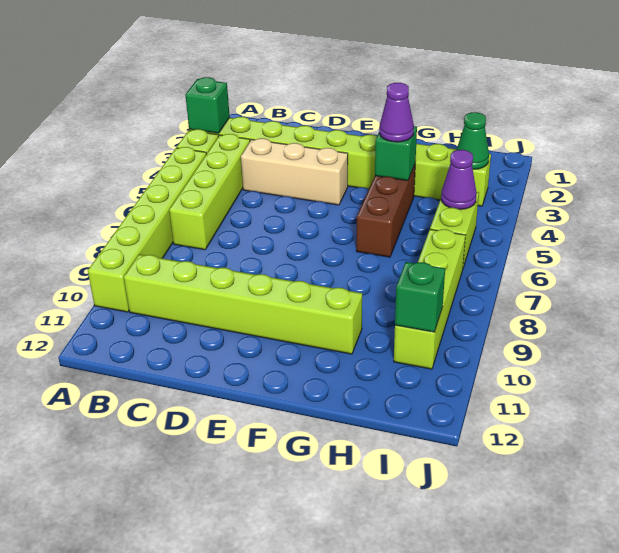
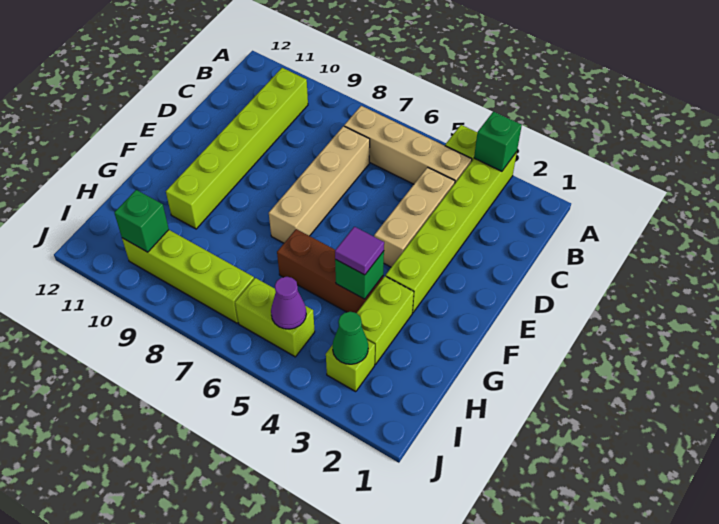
lime 1x6 brick [88,147,206,312] -> none
lime 1x4 brick [169,134,250,250] -> tan 1x4 brick [344,106,472,184]
none -> tan 1x4 brick [269,126,370,243]
purple 1x1 cone [379,83,414,142] -> purple 1x1 tile [335,227,384,275]

